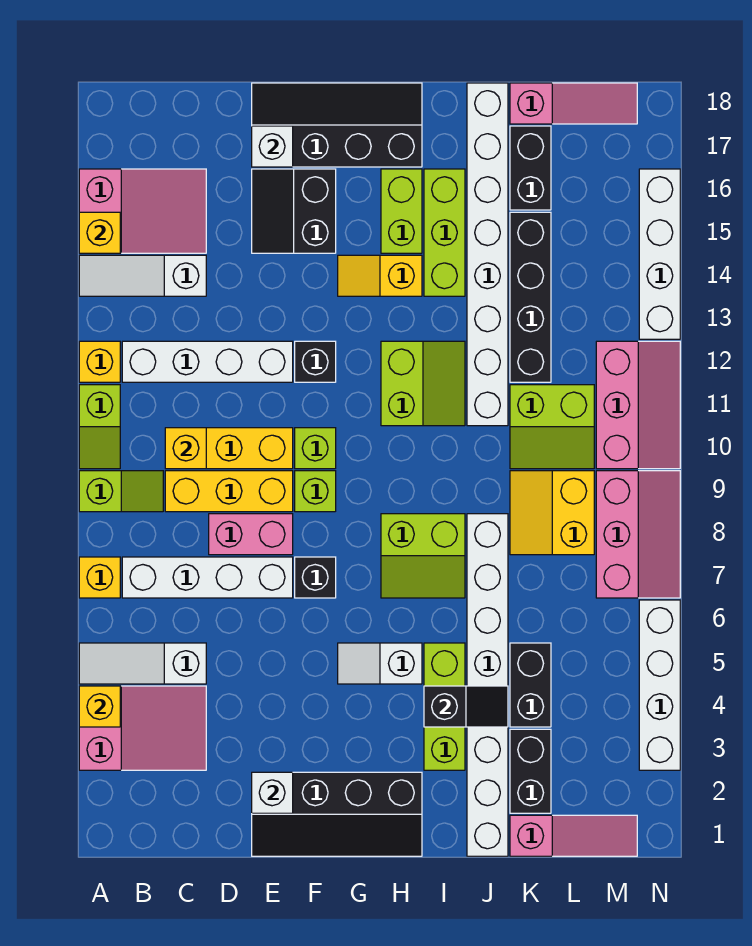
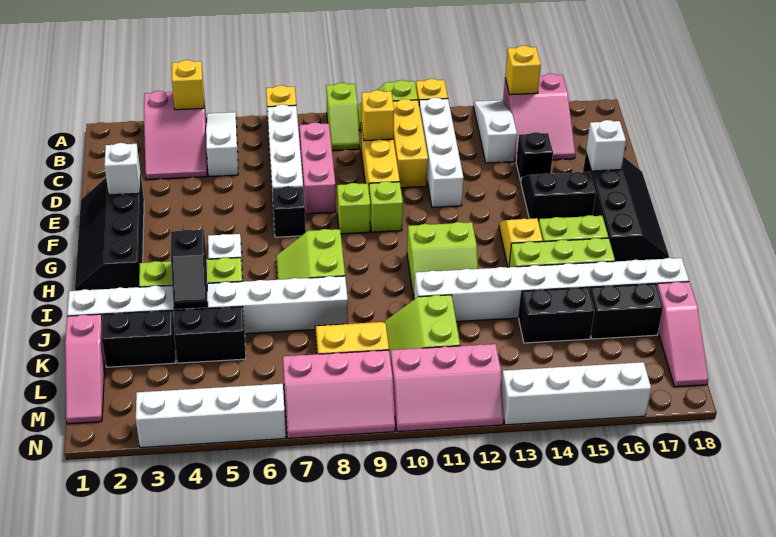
yellow 1x3 brick [165,471,293,512] -> yellow 1x3 brick moved to [393,99,428,188]
pink 1x2 brick [209,514,293,555] -> pink 1x3 brick [300,123,336,214]
black 1x1 brick [295,341,336,382] -> black 1x1 brick moved to [516,132,553,181]
black 1x4 brick [510,212,551,382] -> black 1x2 brick [519,287,594,343]

